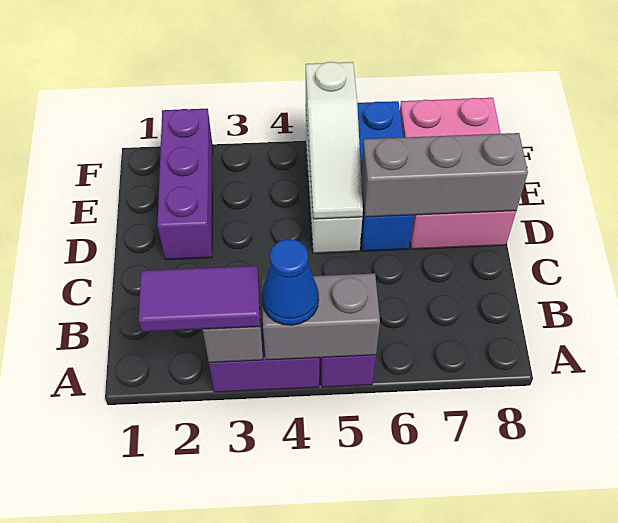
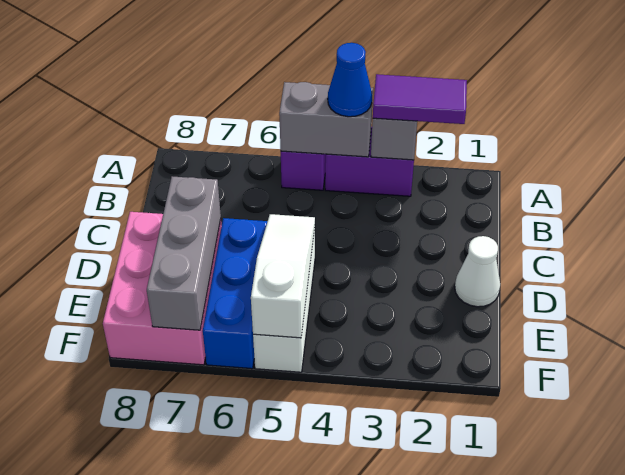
none -> white 1x1 cone [455,236,500,307]
purple 1x3 brick [157,109,213,260] -> none
grey 1x3 brick [361,133,528,217] -> grey 1x3 brick turned to [147,176,221,330]

